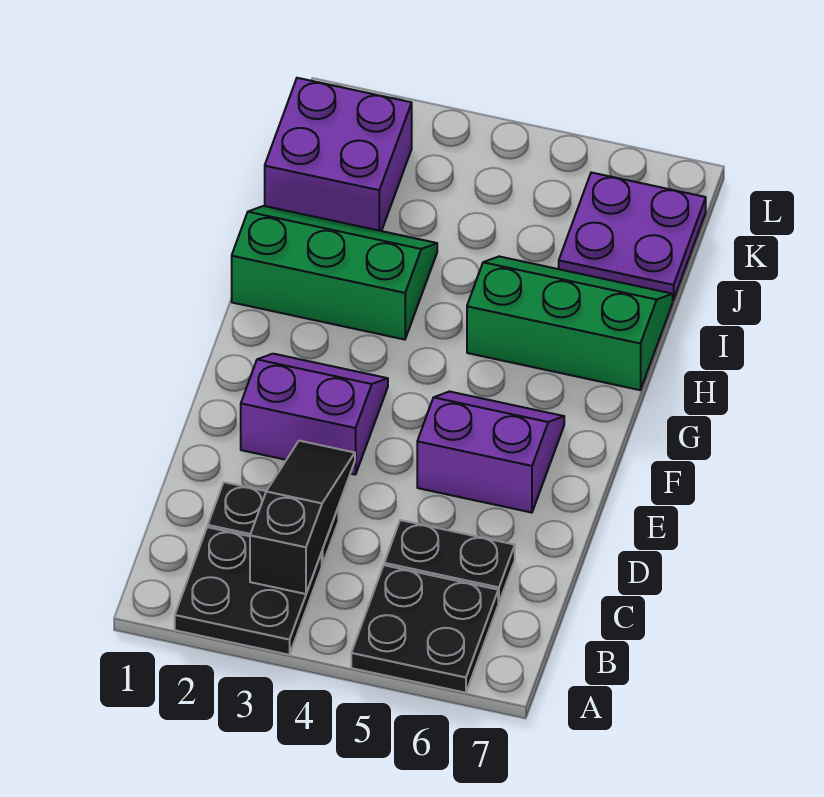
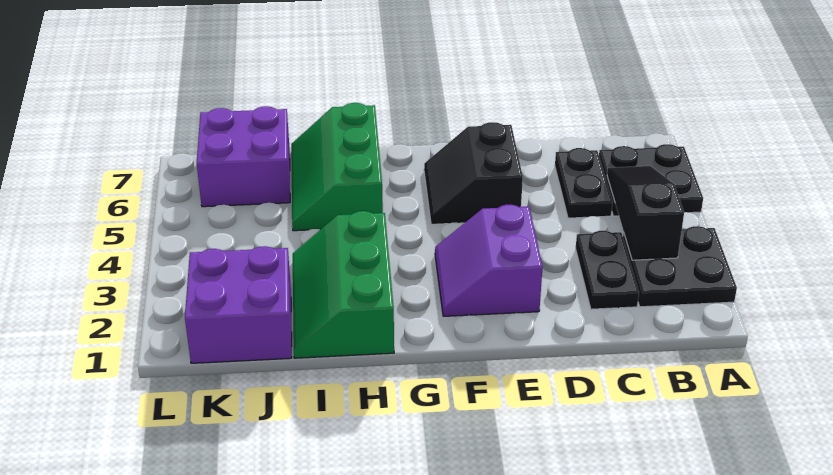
black 1x3 slope [250,441,355,594] -> black 1x3 slope turned to [607,166,684,260]
purple 2x2 slope [417,392,564,513] -> black 2x2 slope [424,122,523,224]
purple 2x2 plate [559,172,706,300] -> purple 2x2 brick [197,106,290,207]

